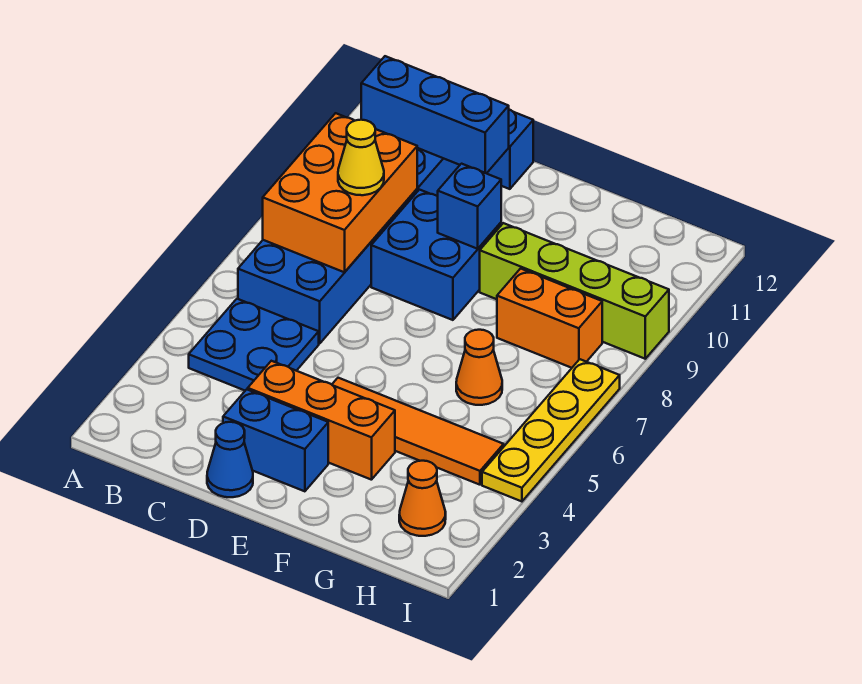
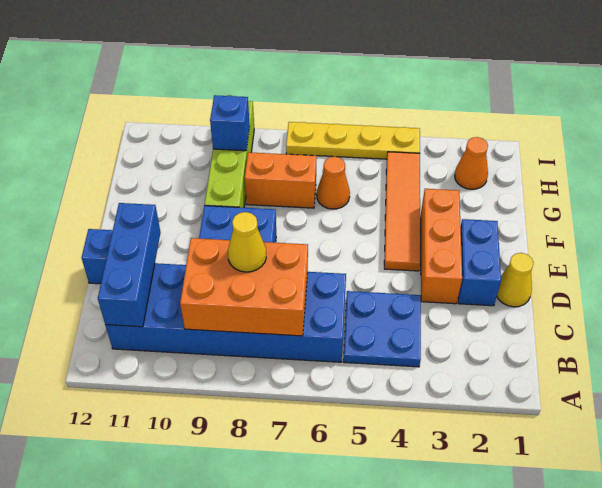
blue 1x1 cone [207,422,253,497] -> yellow 1x1 cone [497,253,533,307]
blue 1x1 brick [438,164,501,249] -> blue 1x1 brick moved to [210,95,250,151]
orange 1x2 brick [497,269,602,368] -> orange 1x2 brick turned to [245,152,317,208]

